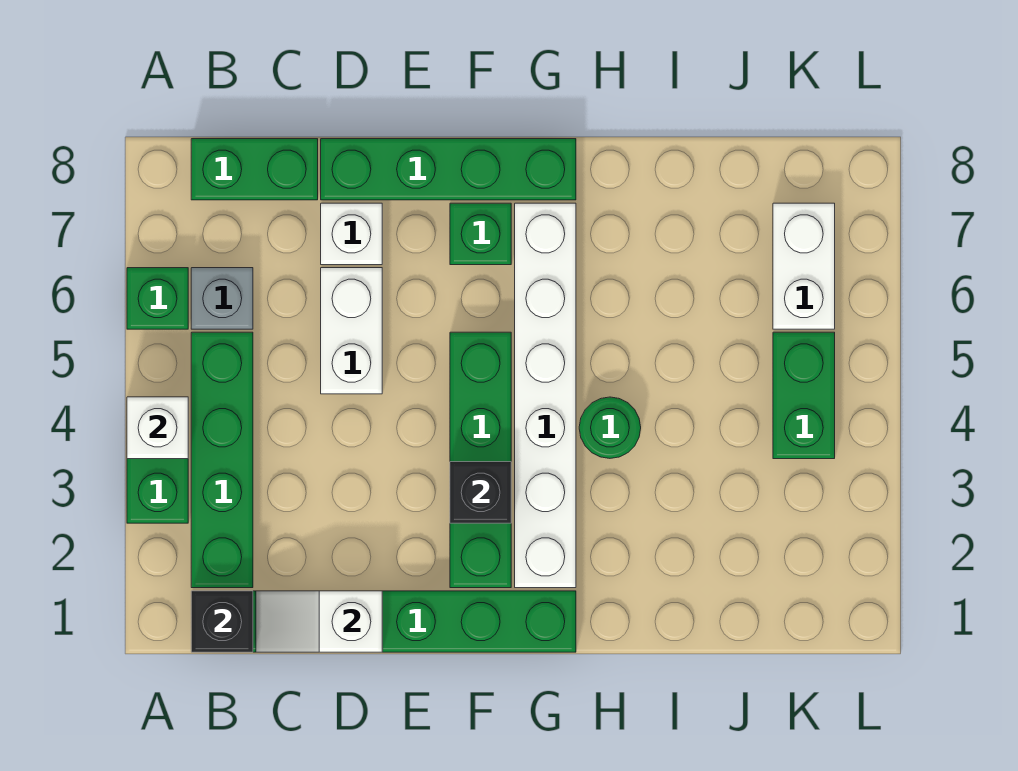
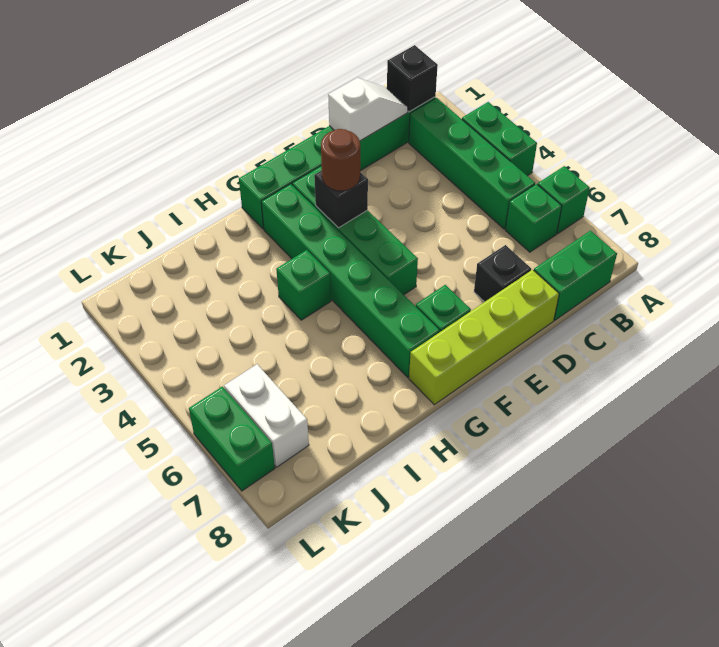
white 1x1 brick [127,397,188,459] -> none
grey 1x1 brick [191,268,253,329] -> green 1x1 brick [505,184,562,252]
white 1x2 brick [321,268,382,394] -> none
white 1x1 brick [321,203,382,265] -> black 1x1 brick [474,245,531,302]
green 1x4 brick [321,139,576,200] -> lime 1x4 brick [409,270,559,405]
none -> brown 1x1 round brick [321,129,360,191]
white 1x6 brick [515,203,576,588] -> green 1x6 brick [261,184,440,377]
green 1x1 round brick [579,397,641,458] -> green 1x1 brick [276,250,331,320]
green 1x2 brick [773,332,835,459] -> green 1x2 brick moved to [189,387,275,491]

